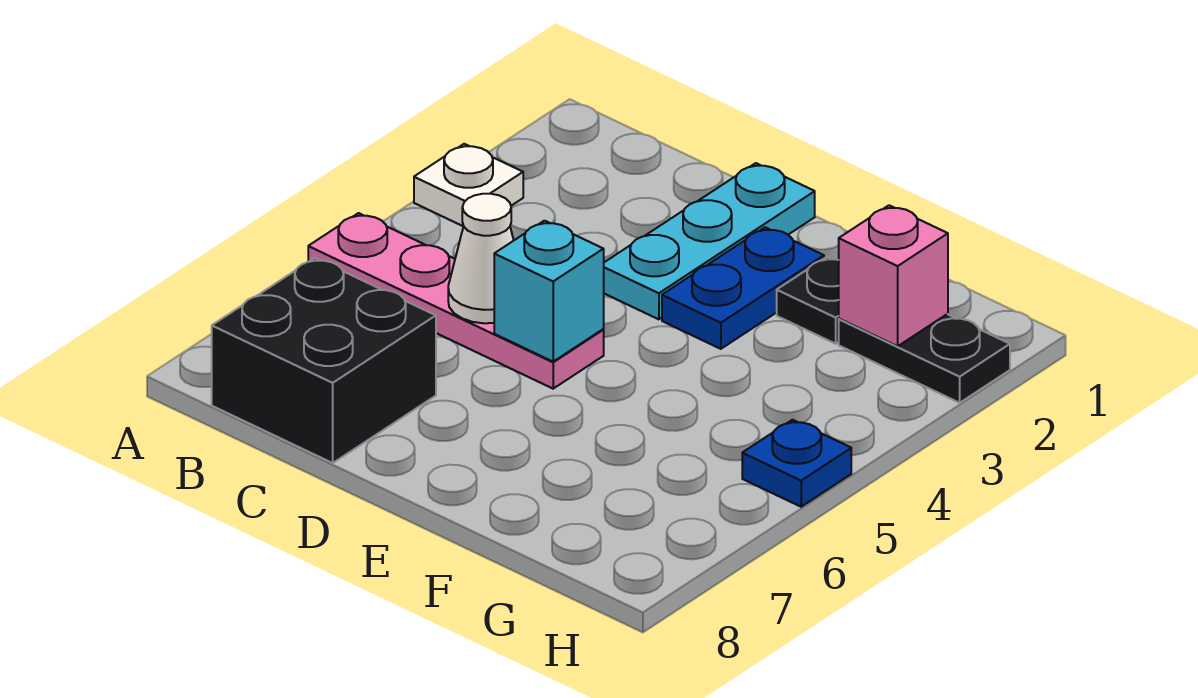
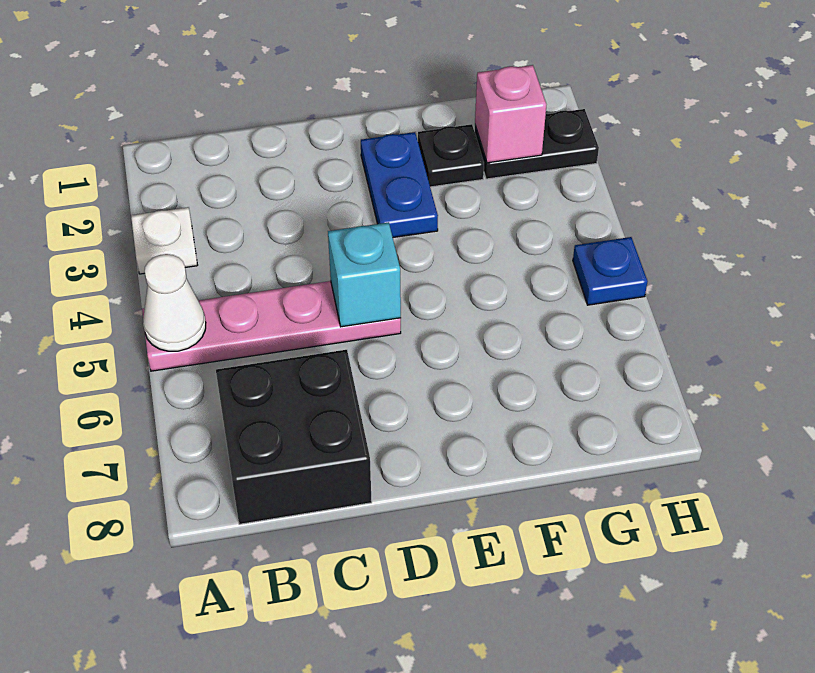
white 1x1 cone [448,194,514,323] -> white 1x1 cone moved to [143,254,206,351]
cyan 1x3 plate [604,163,815,319] -> none

